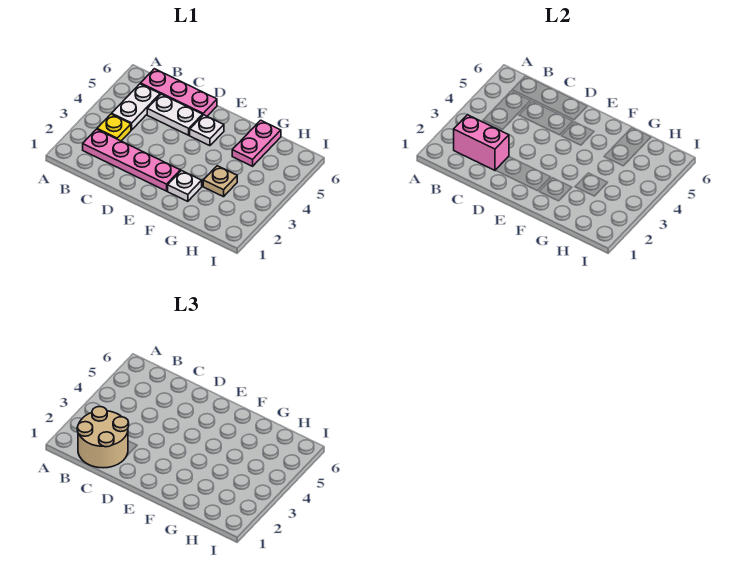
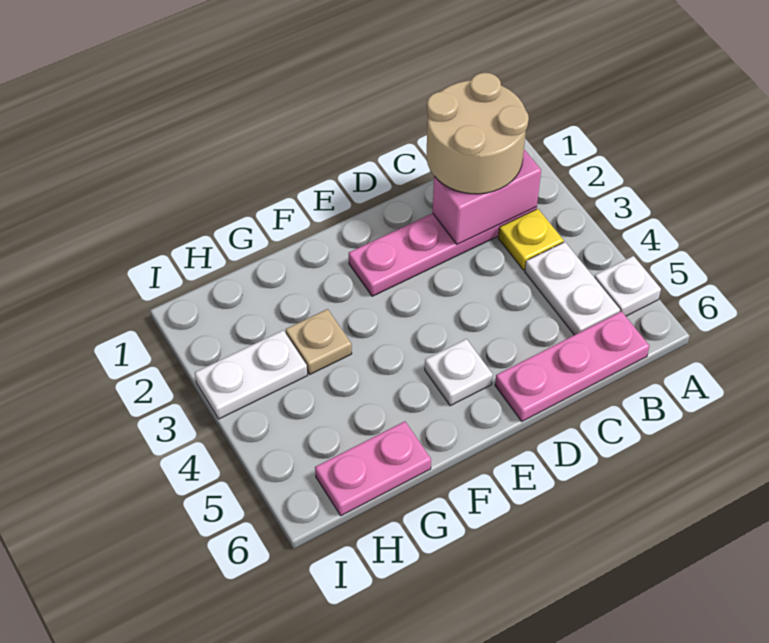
white 1x2 plate [147,94,203,135] -> white 1x2 plate moved to [195,330,307,419]
white 1x1 plate [168,171,202,201] -> white 1x1 plate moved to [594,256,661,316]
pink 1x2 plate [232,120,281,166] -> pink 1x2 plate turned to [315,421,431,516]

